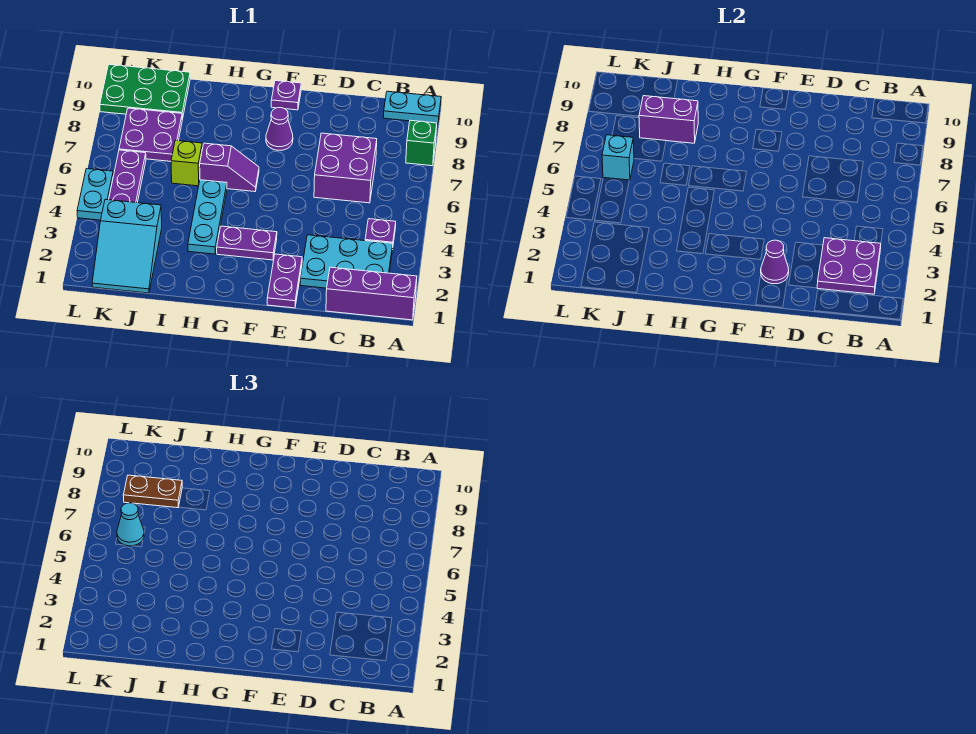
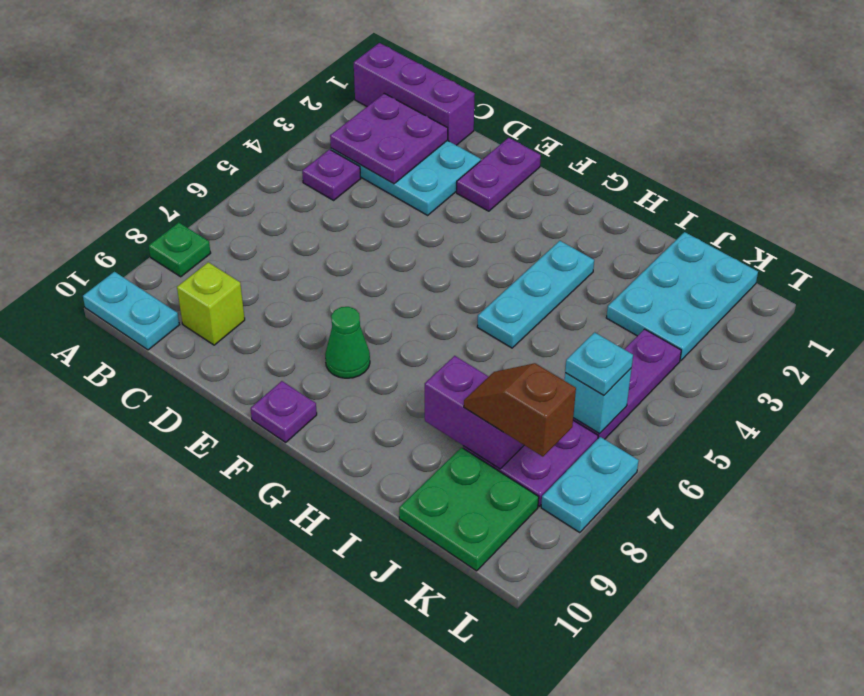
green 1x1 brick [406,120,437,166] -> green 1x1 plate [149,223,211,277]
purple 2x2 brick [314,133,377,203] -> none
purple 1x1 cone [761,240,789,284] -> none
purple 1x2 plate [217,226,277,260] -> none
purple 1x1 cone [266,108,293,150] -> green 1x1 cone [325,307,370,378]
purple 1x2 slope [200,143,259,192] -> none
lime 1x1 brick [171,140,202,186] -> lime 1x1 brick moved to [177,262,245,345]
cyan 2x3 slope [92,199,162,293] -> cyan 2x3 plate [606,232,758,361]
brown 1x2 plate [123,475,182,508] -> brown 1x2 slope [464,363,576,457]
green 2x3 plate [100,64,190,119] -> green 2x2 plate [399,447,539,571]
cyan 1x1 cone [117,503,144,546] -> cyan 1x1 plate [565,332,633,395]
cyan 1x2 plate [77,169,113,220] -> cyan 1x2 plate moved to [541,437,639,533]

